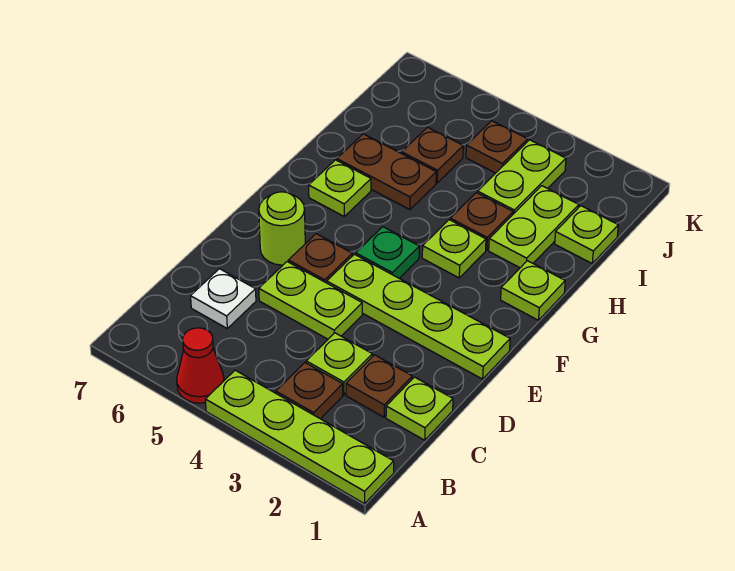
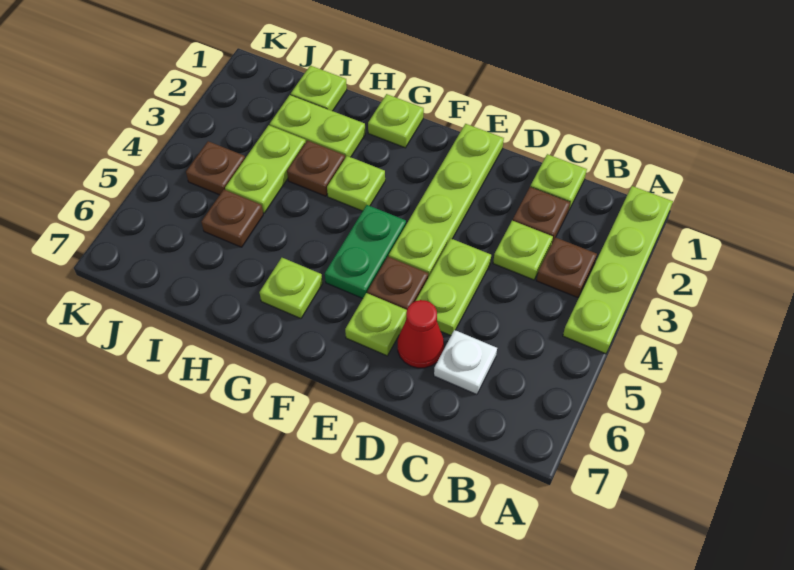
red 1x1 cone [177,328,224,403] -> red 1x1 cone moved to [398,300,444,368]
lime 1x1 round brick [259,192,305,265] -> lime 1x1 plate [345,293,407,356]
green 1x1 plate [356,227,419,278] -> green 1x2 plate [325,205,406,298]
brown 1x2 plate [337,134,436,210] -> none
lime 1x2 plate [478,140,566,214] -> lime 1x2 plate turned to [225,125,306,213]

